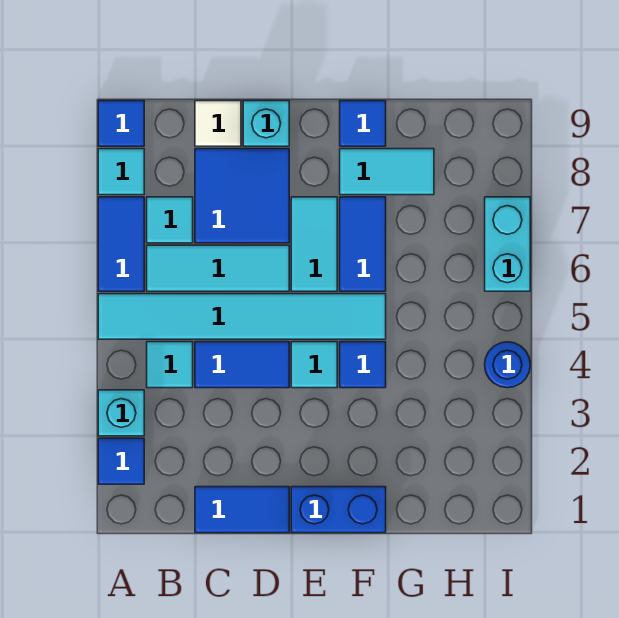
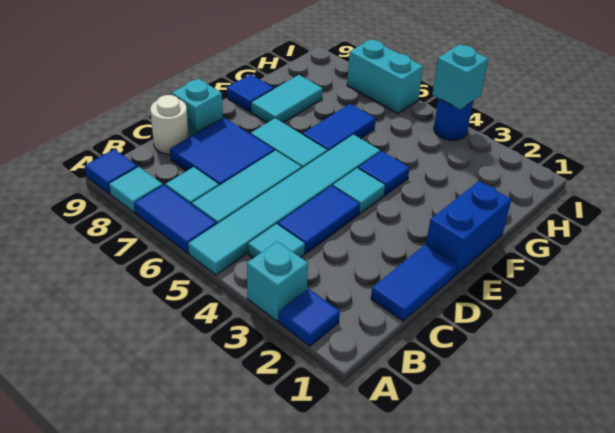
white 1x1 tile [195,101,241,146] -> white 1x1 round brick [150,95,189,154]
blue 1x2 tile [340,197,386,291] -> blue 1x2 tile turned to [303,104,376,151]
none -> cyan 1x1 brick [432,44,488,110]

